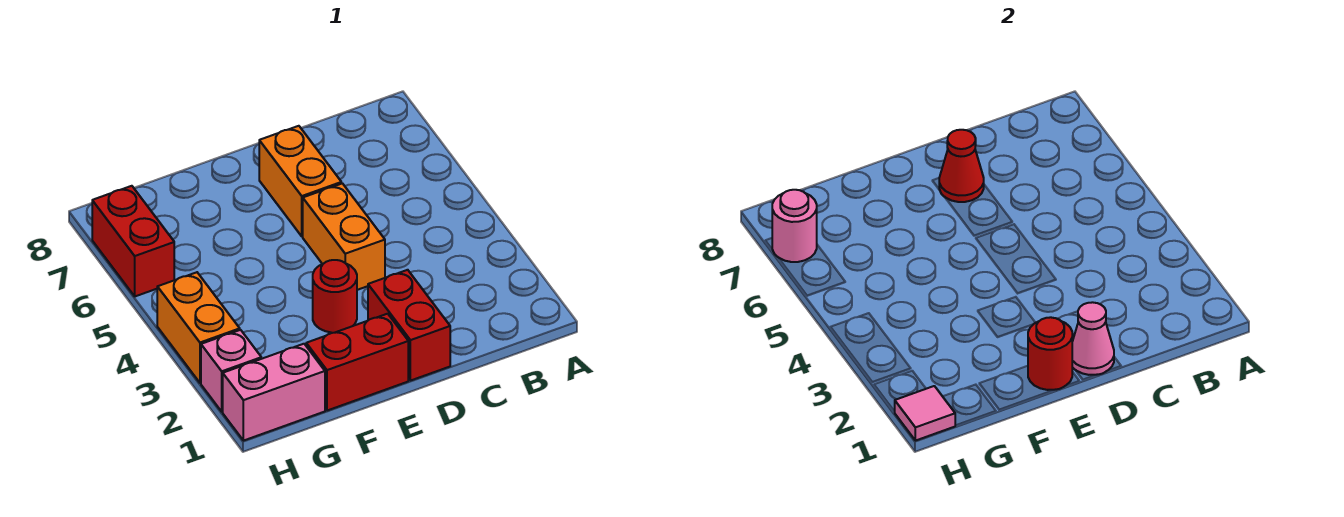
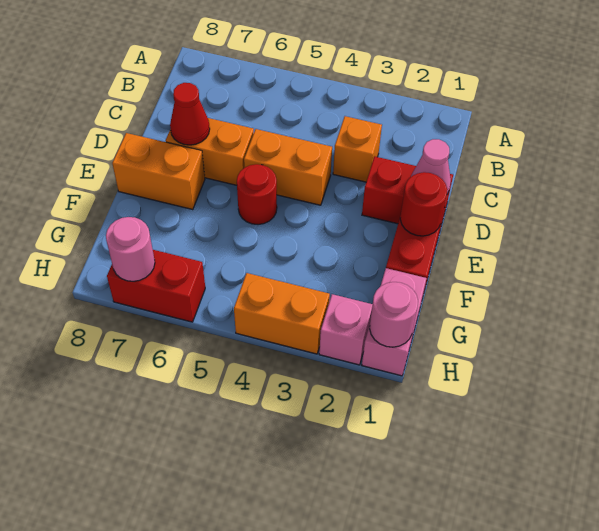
none -> orange 1x1 brick [333,116,382,182]
red 1x1 round brick [313,260,357,333] -> red 1x1 round brick moved to [237,164,277,225]
none -> orange 1x2 brick [112,133,205,210]
pink 1x1 tile [895,386,956,441] -> pink 1x1 round brick [370,282,418,347]

